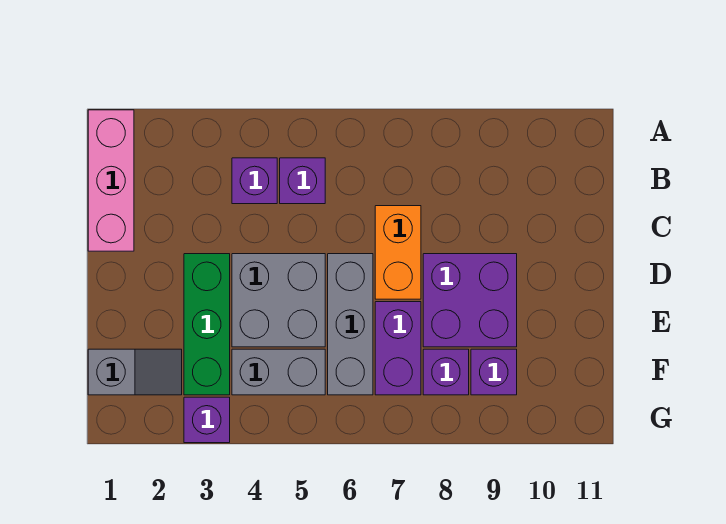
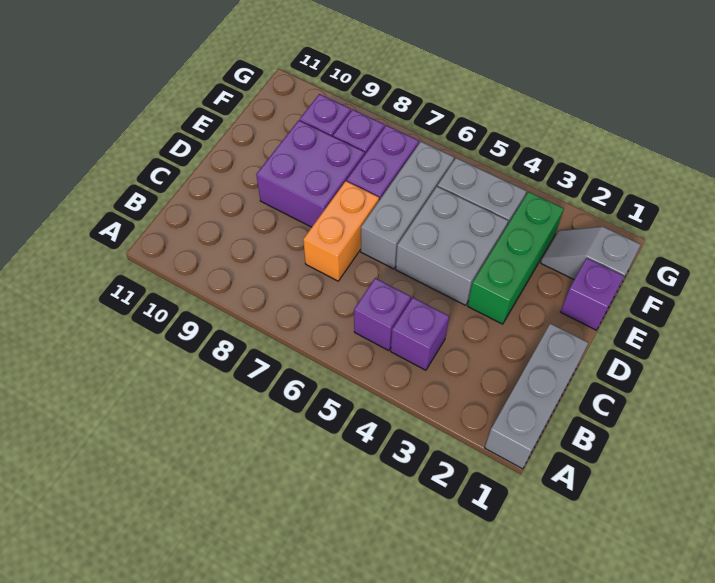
pink 1x3 brick [88,110,134,251] -> grey 1x3 brick [485,324,588,469]
purple 1x1 brick [184,397,230,443] -> purple 1x1 brick moved to [561,258,624,330]

